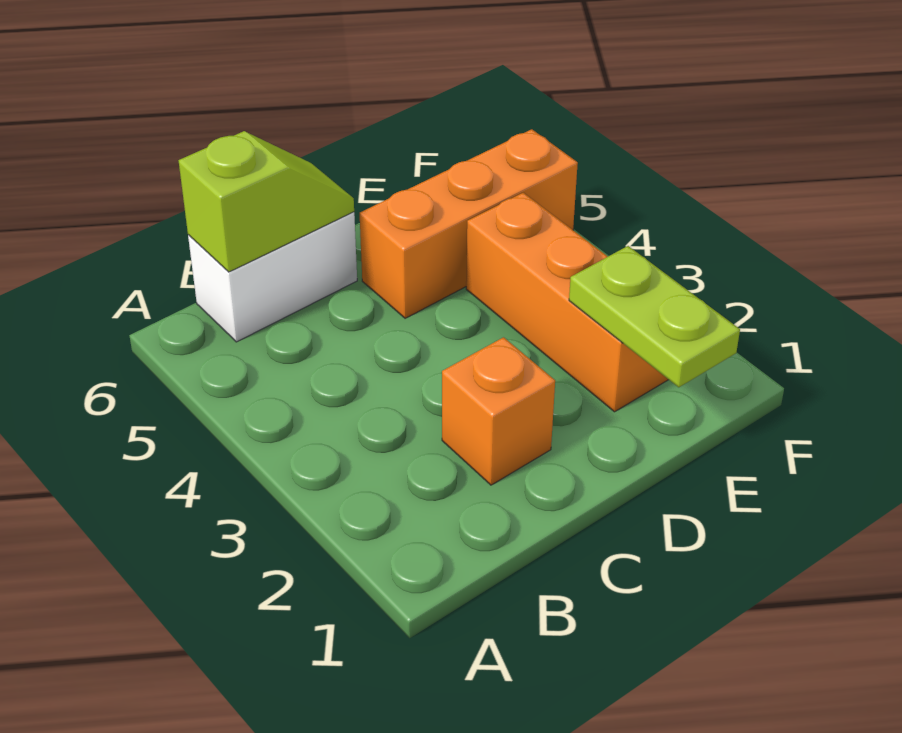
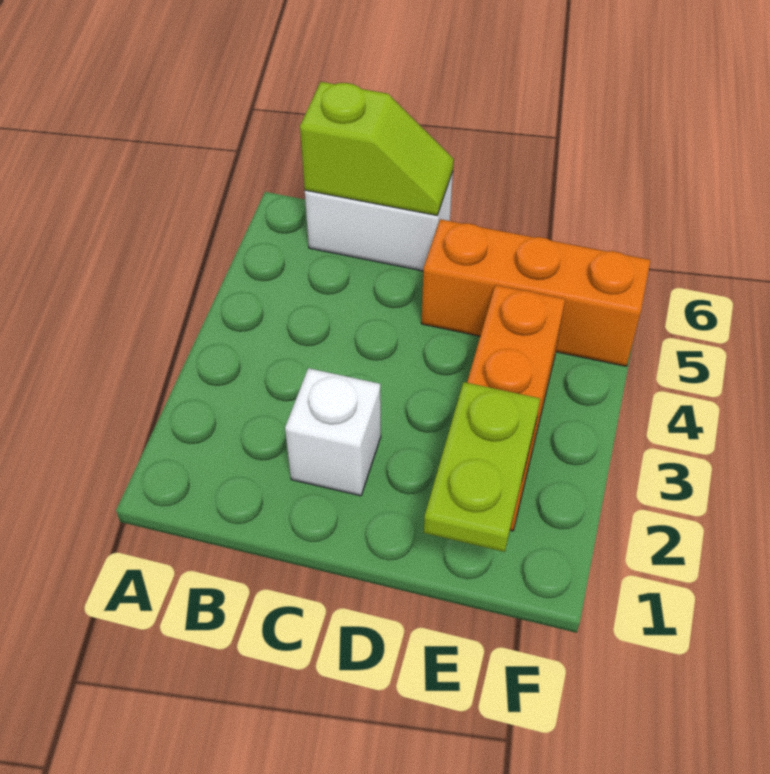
orange 1x1 brick [442,337,555,485] -> white 1x1 brick [285,368,381,496]

